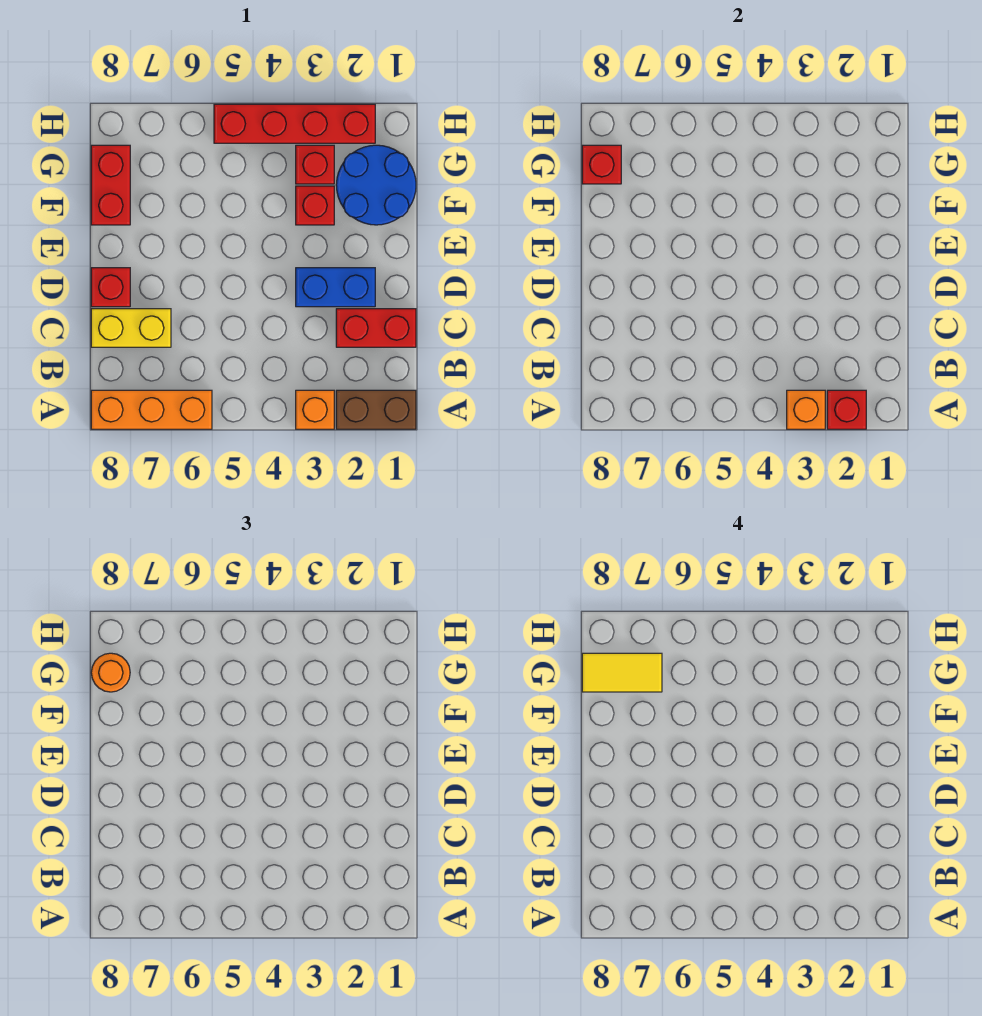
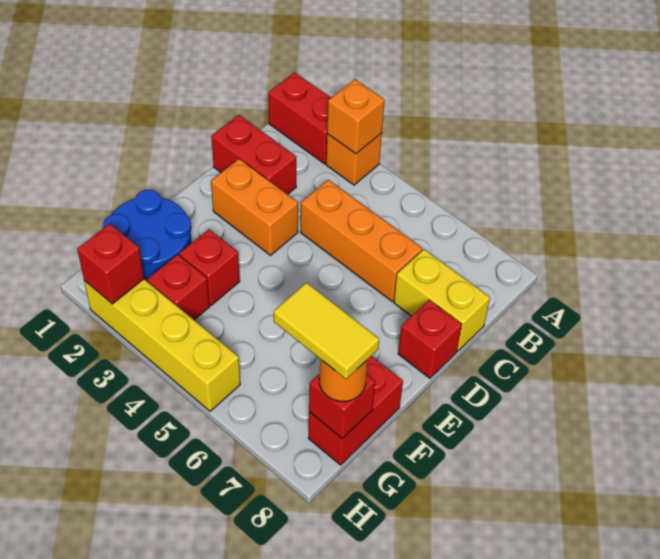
brown 1x2 brick [336,390,416,429] -> red 1x2 brick [268,72,331,164]
red 1x1 brick [827,390,866,429] -> red 1x1 brick moved to [77,224,144,304]
orange 1x3 brick [91,390,212,429] -> orange 1x3 brick moved to [301,180,422,301]
blue 1x2 brick [296,268,375,307] -> orange 1x2 brick [211,159,298,255]
red 1x4 brick [214,104,375,143] -> yellow 1x4 brick [84,279,240,411]

